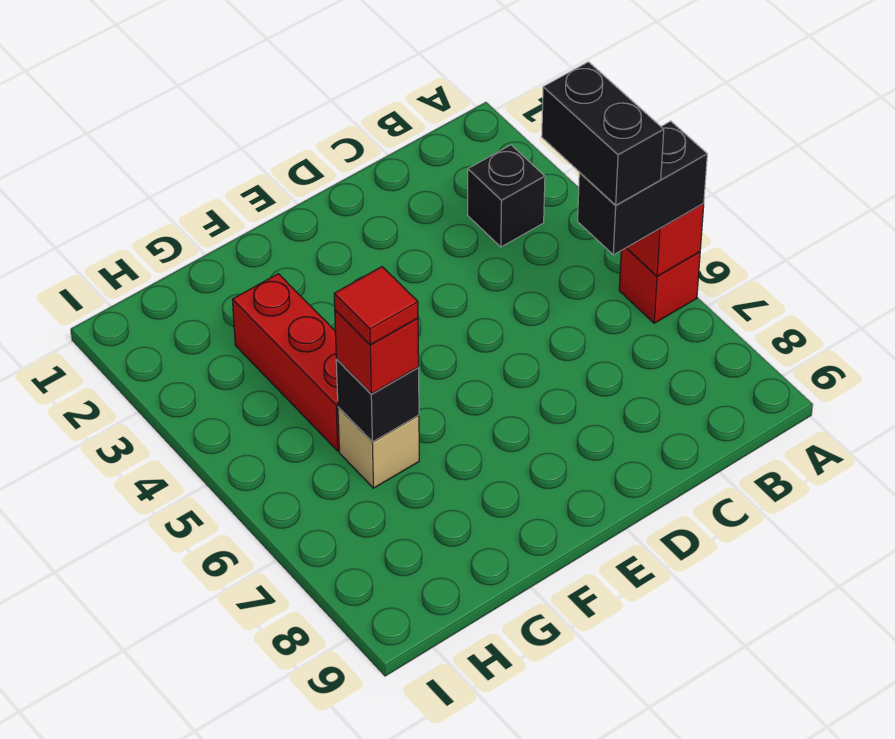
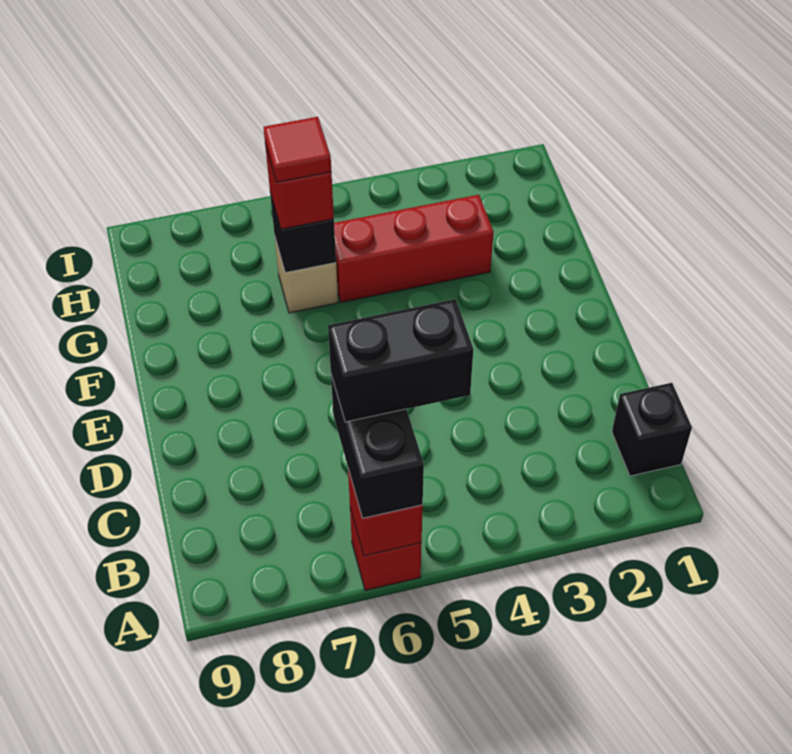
black 1x1 brick [468,145,545,247] -> black 1x1 brick moved to [612,383,692,476]

